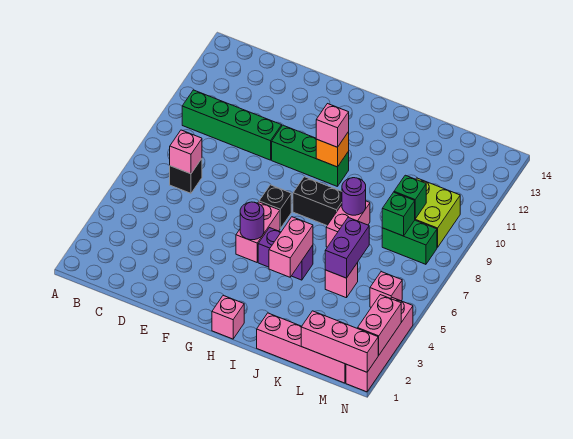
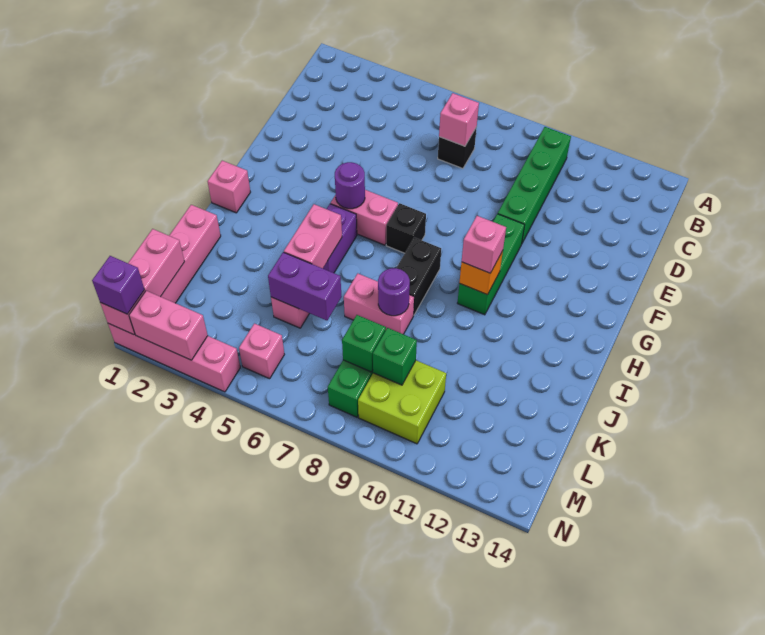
pink 1x2 brick [269,217,313,277] -> pink 1x2 brick turned to [284,204,342,268]
none -> purple 1x1 brick [92,256,145,314]

